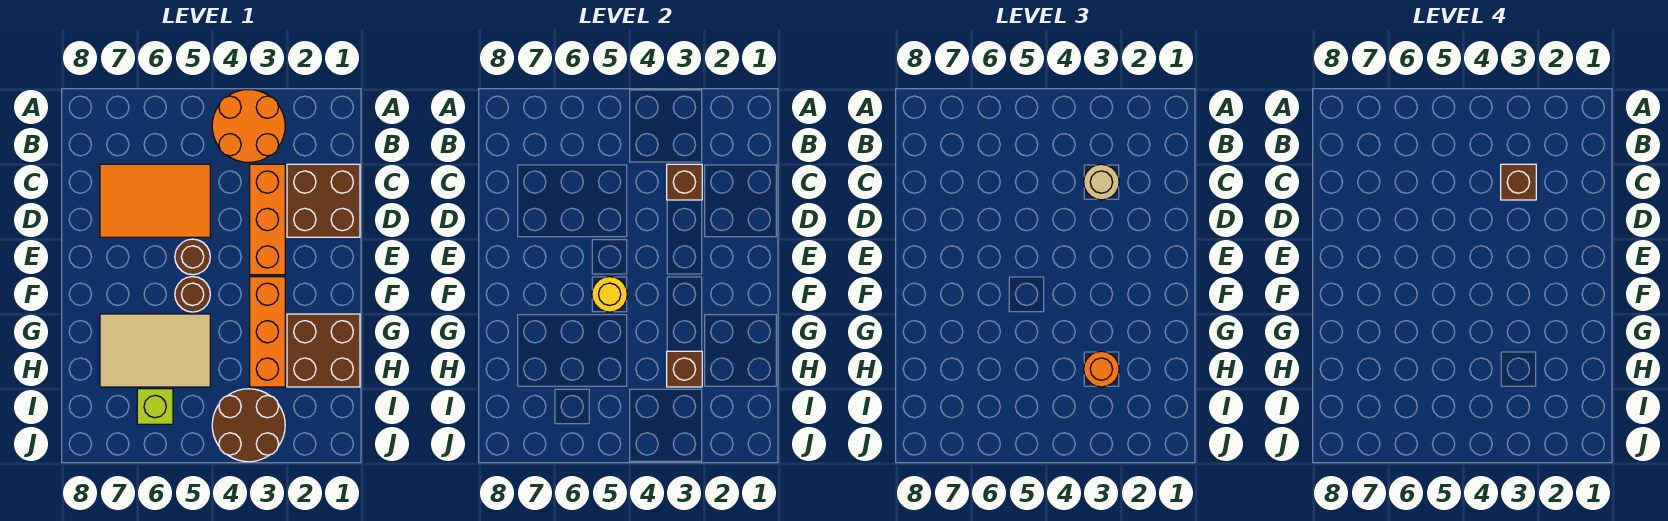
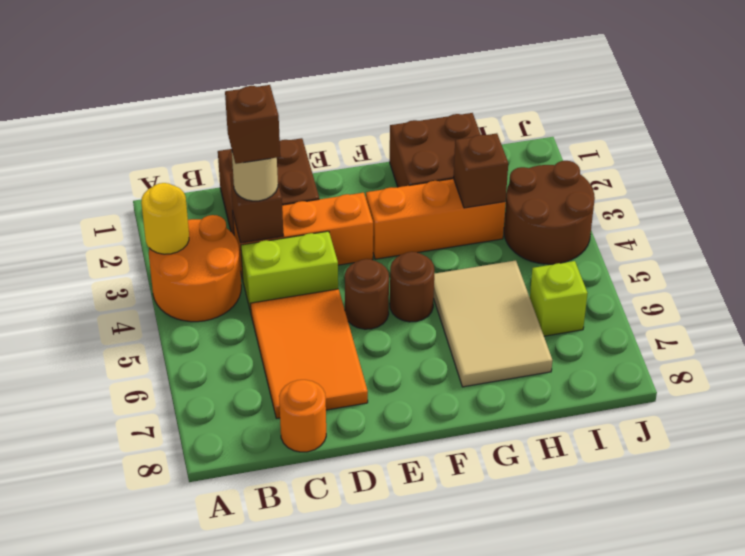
none -> lime 1x2 brick [241,231,338,312]
yellow 1x1 round brick [592,277,627,312] -> yellow 1x1 round brick moved to [141,183,189,254]
orange 1x1 round brick [1084,351,1119,387] -> orange 1x1 round brick moved to [279,380,326,452]

